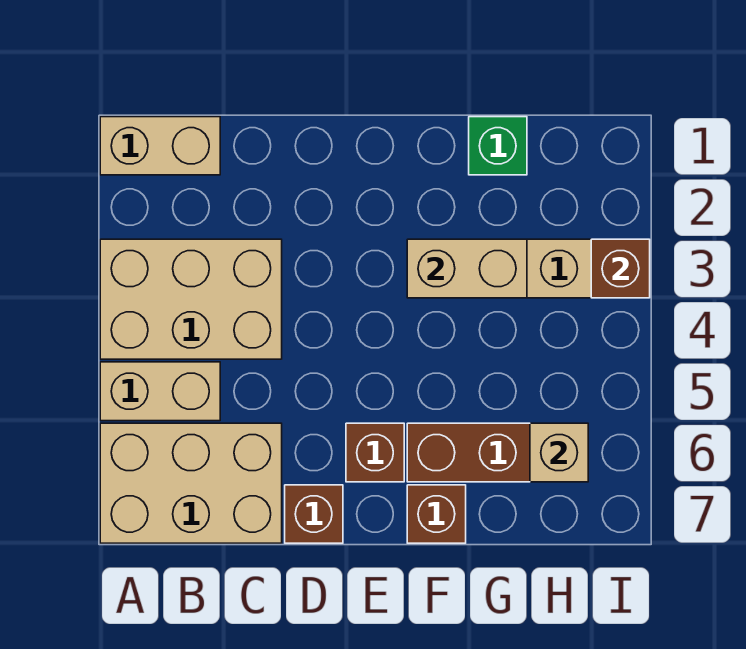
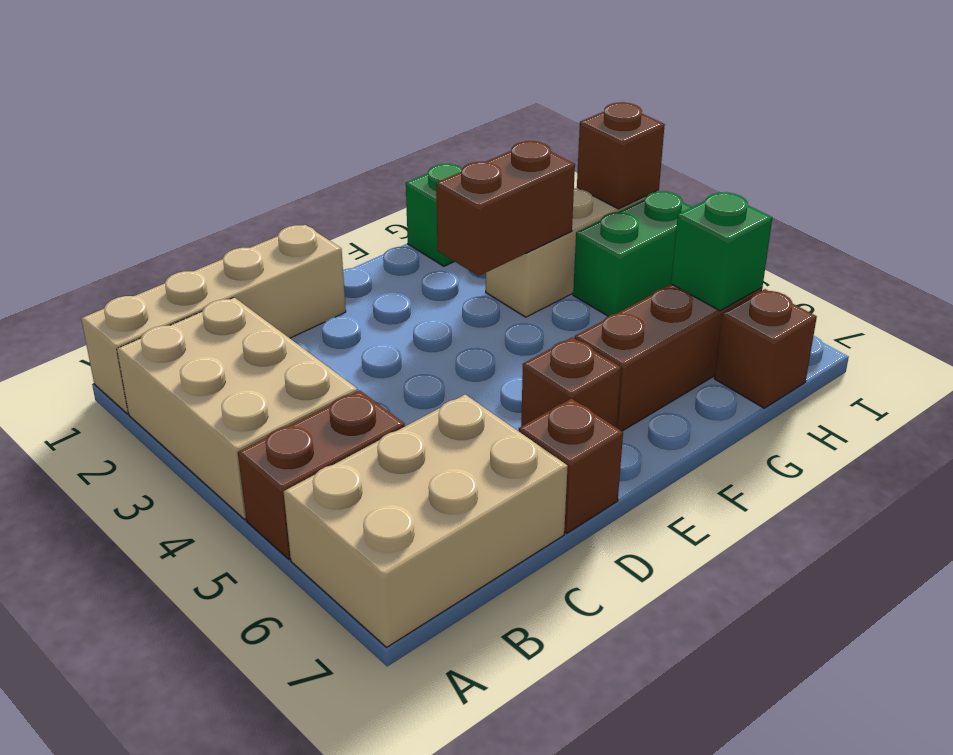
tan 1x2 brick [100,117,220,175] -> tan 1x4 brick [81,225,346,414]
tan 2x3 brick [100,239,282,359] -> tan 2x3 brick turned to [117,297,358,519]
tan 1x2 brick [100,362,220,421] -> brown 1x2 brick [238,390,405,559]
tan 1x2 brick [407,239,527,298] -> brown 1x2 brick [436,141,575,276]
brown 1x1 brick [407,485,466,543] -> brown 1x1 brick moved to [714,289,817,408]
none -> green 1x2 brick [573,191,691,316]
tan 1x1 brick [530,423,588,482] -> green 1x1 brick [671,192,772,311]

